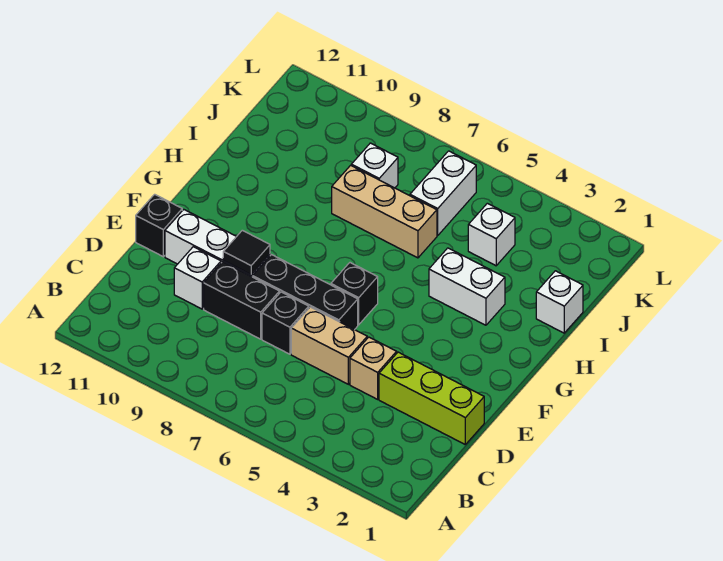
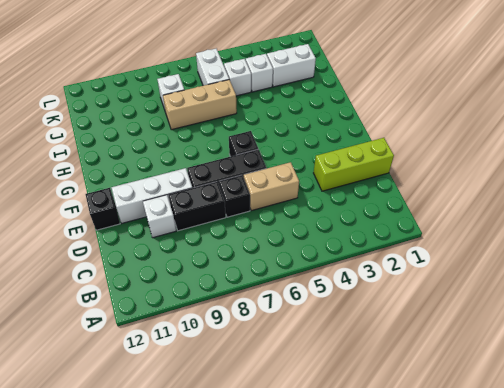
tan 1x1 brick [350,337,397,399] -> none
black 1x1 tile [223,230,270,274] -> none
white 1x2 brick [429,248,505,325] -> white 1x2 brick moved to [267,44,316,87]
white 1x1 brick [536,271,583,333] -> white 1x1 brick moved to [224,59,251,96]

